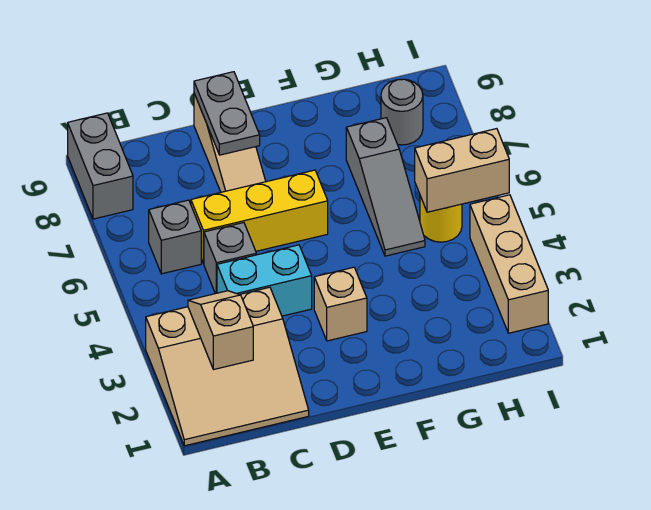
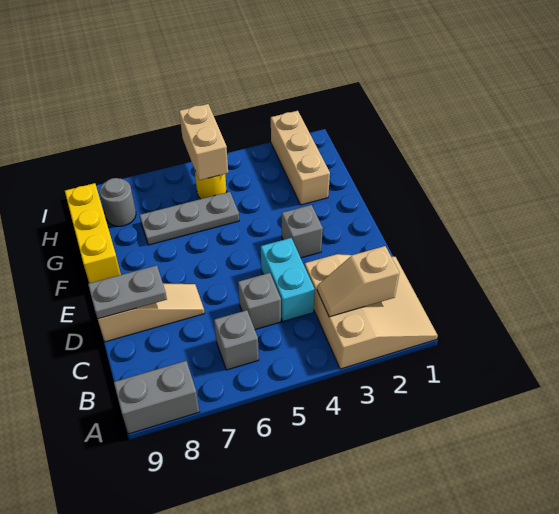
yellow 1x3 brick [191,170,328,264] -> yellow 1x3 brick moved to [65,183,121,283]
tan 1x1 brick [314,267,367,341] -> grey 1x1 brick [281,205,323,258]
grey 1x3 slope [346,118,425,256] -> grey 1x3 plate [140,192,239,245]
tan 1x3 brick [470,195,548,333] -> tan 1x3 brick turned to [271,111,330,205]

